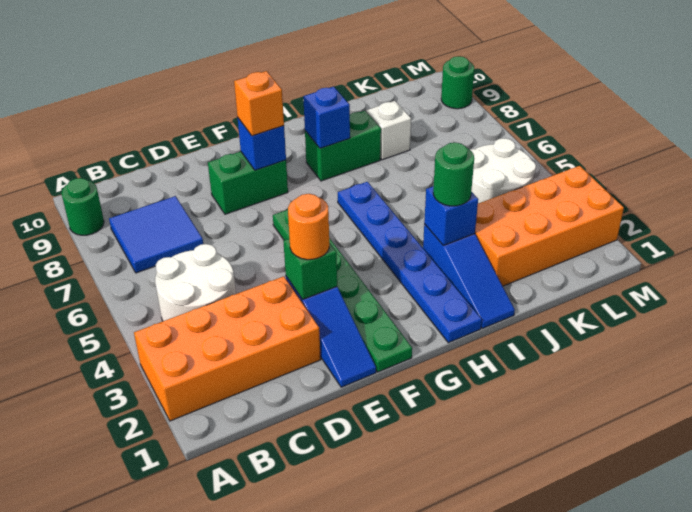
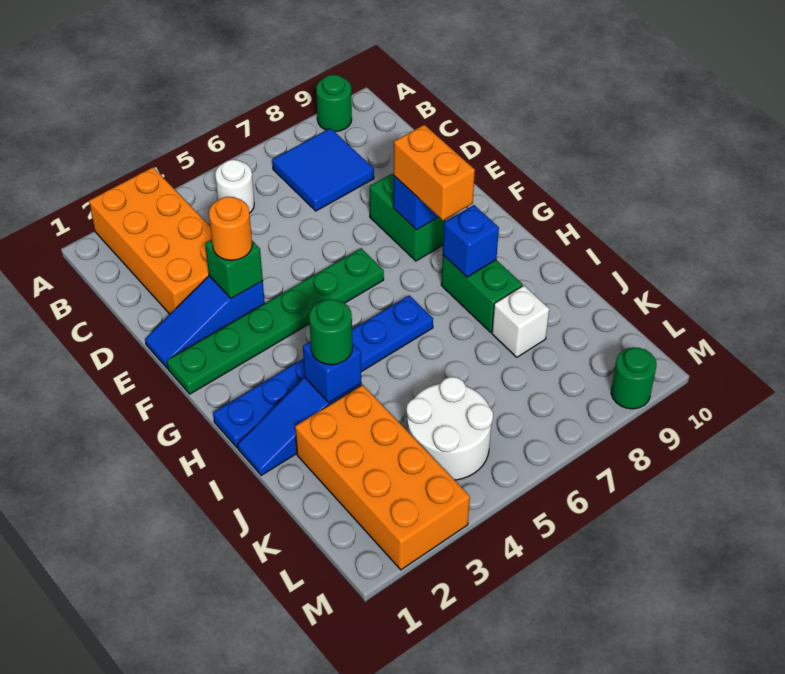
white 2x2 round brick [155,244,236,321] -> white 1x1 round brick [215,160,254,213]
orange 1x1 brick [234,71,284,136] -> orange 1x2 brick [394,125,475,220]

